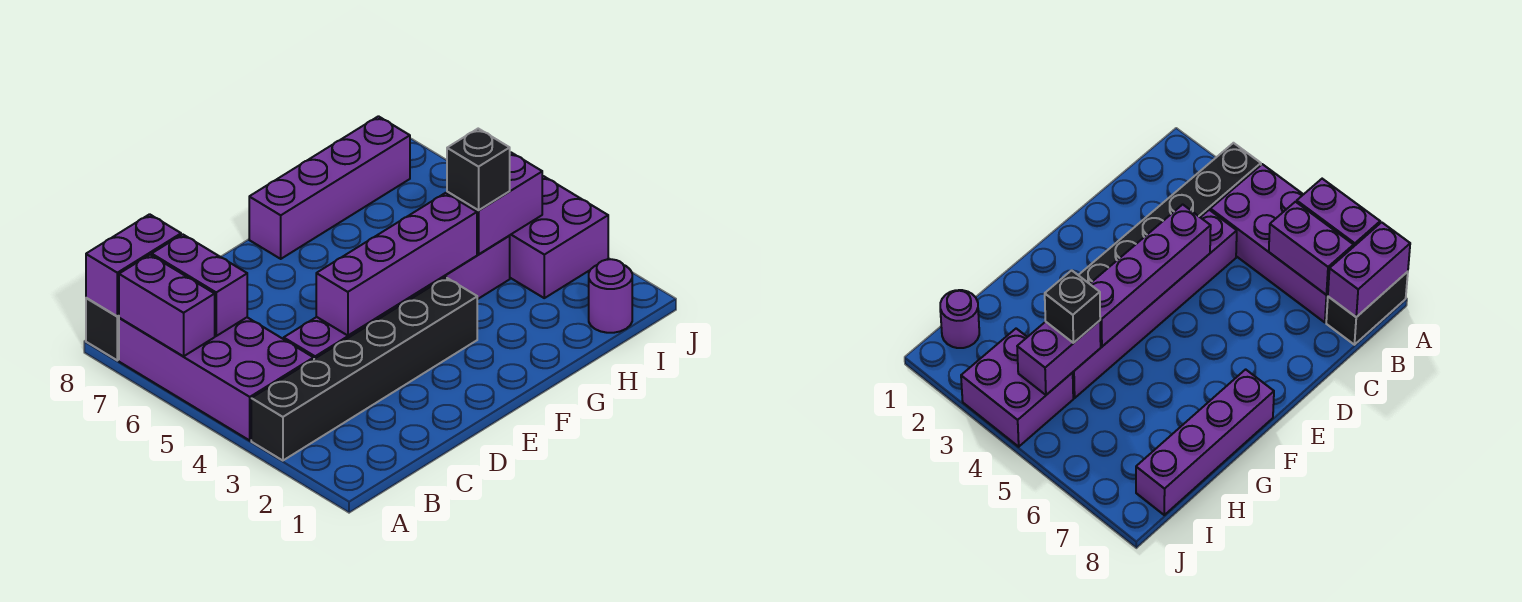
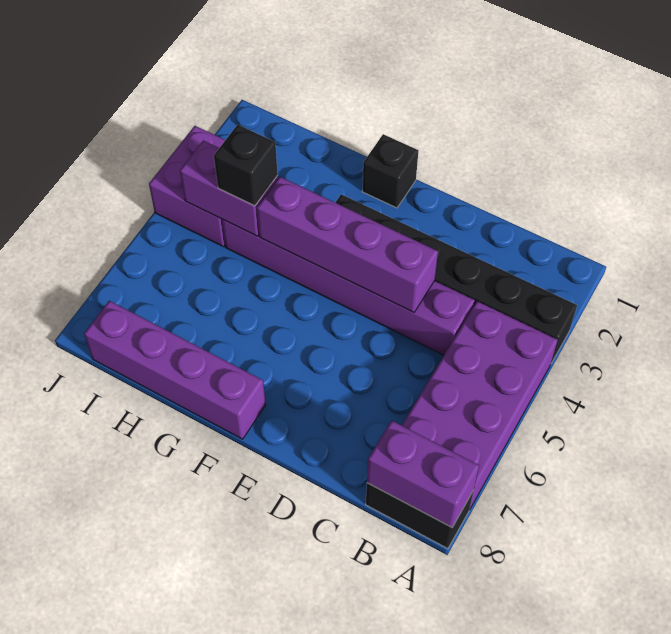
purple 1x2 brick [119,255,215,356] -> none
purple 1x2 brick [152,234,247,336] -> none
none -> black 1x1 brick [362,134,419,208]
purple 1x1 round brick [589,259,632,333] -> none

